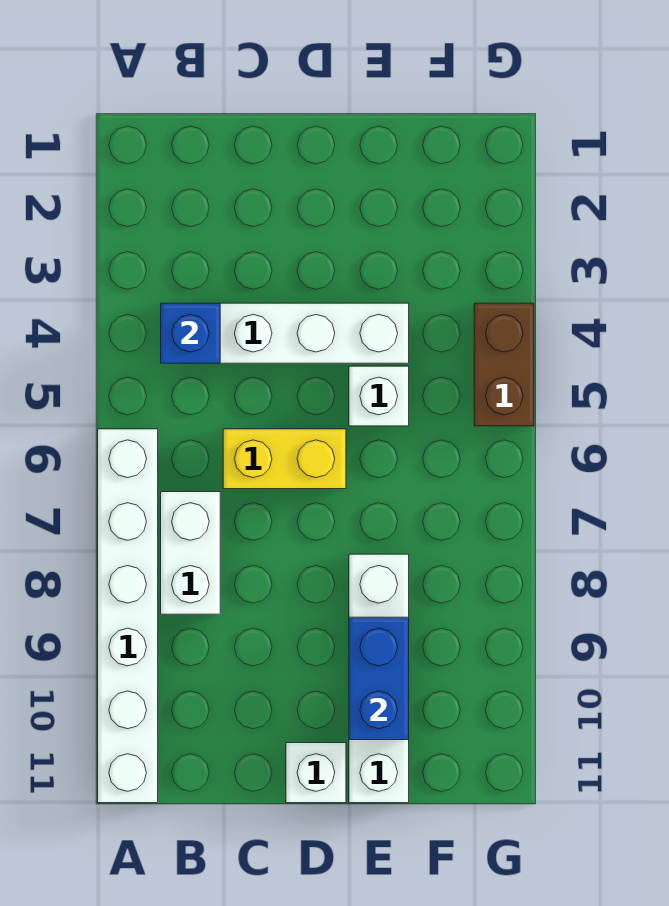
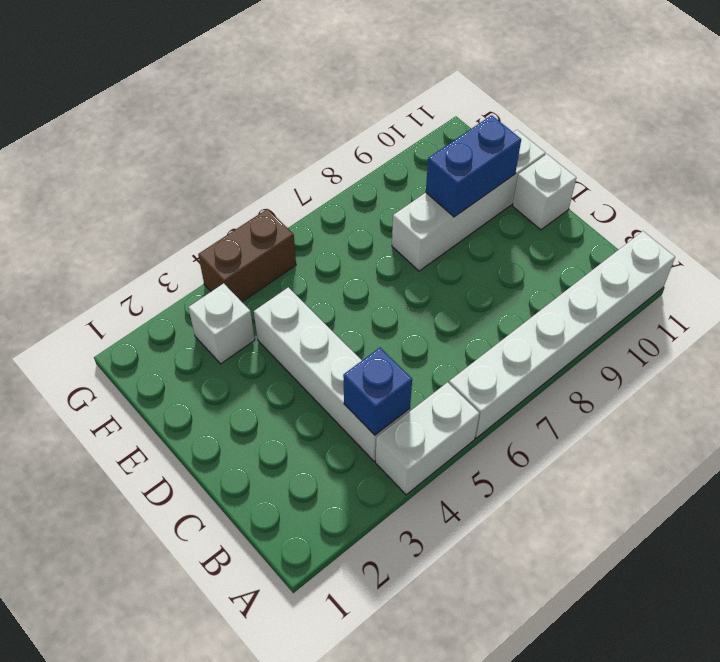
white 1x2 brick [161,492,220,614] -> white 1x2 brick moved to [376,382,480,495]
yellow 1x2 brick [223,429,346,489] -> none
white 1x1 brick [349,366,409,426] -> white 1x1 brick moved to [189,283,255,364]

